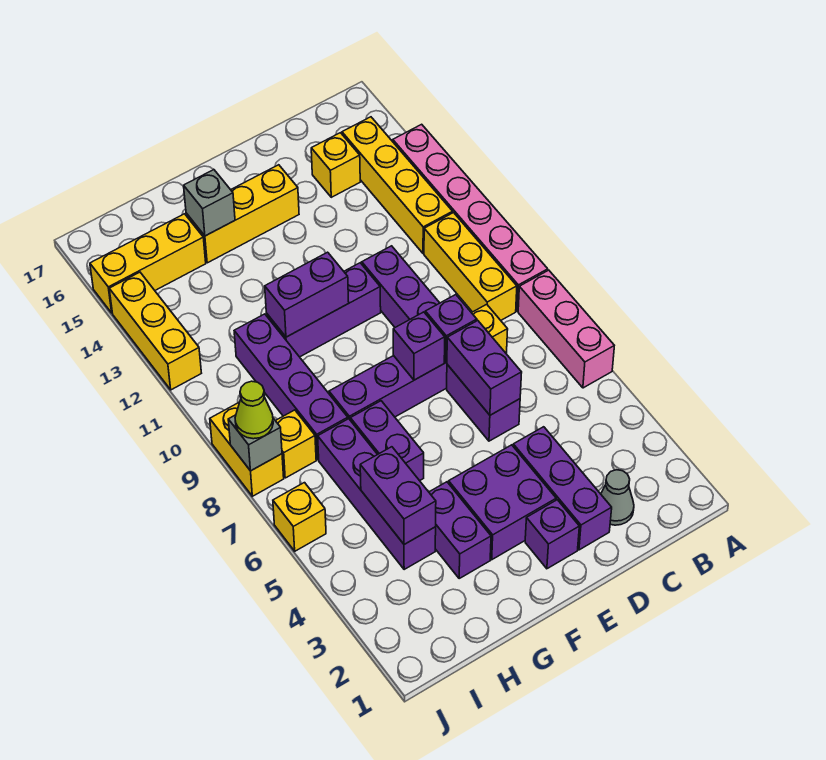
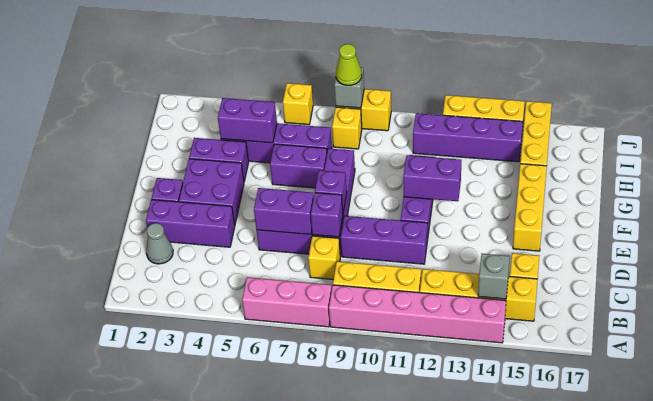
purple 1x2 brick [265,252,349,337] -> purple 1x2 brick turned to [403,155,461,201]
grey 1x1 brick [184,170,235,236] -> grey 1x1 brick moved to [478,254,510,299]
purple 1x4 brick [234,314,348,460] -> purple 1x4 brick moved to [413,113,523,162]

